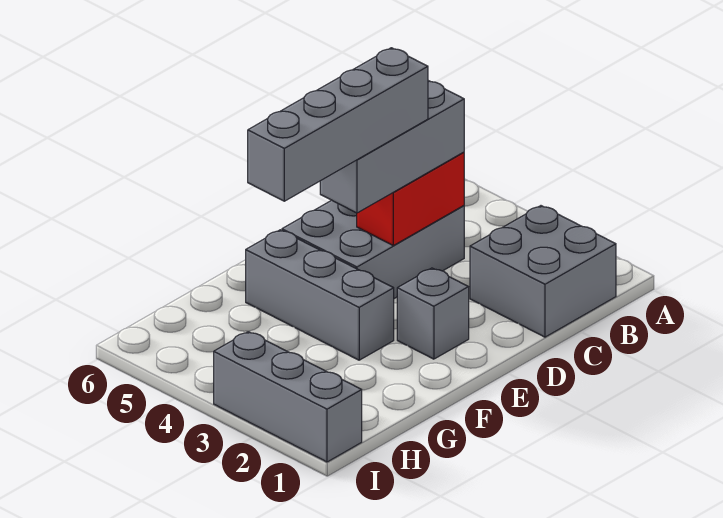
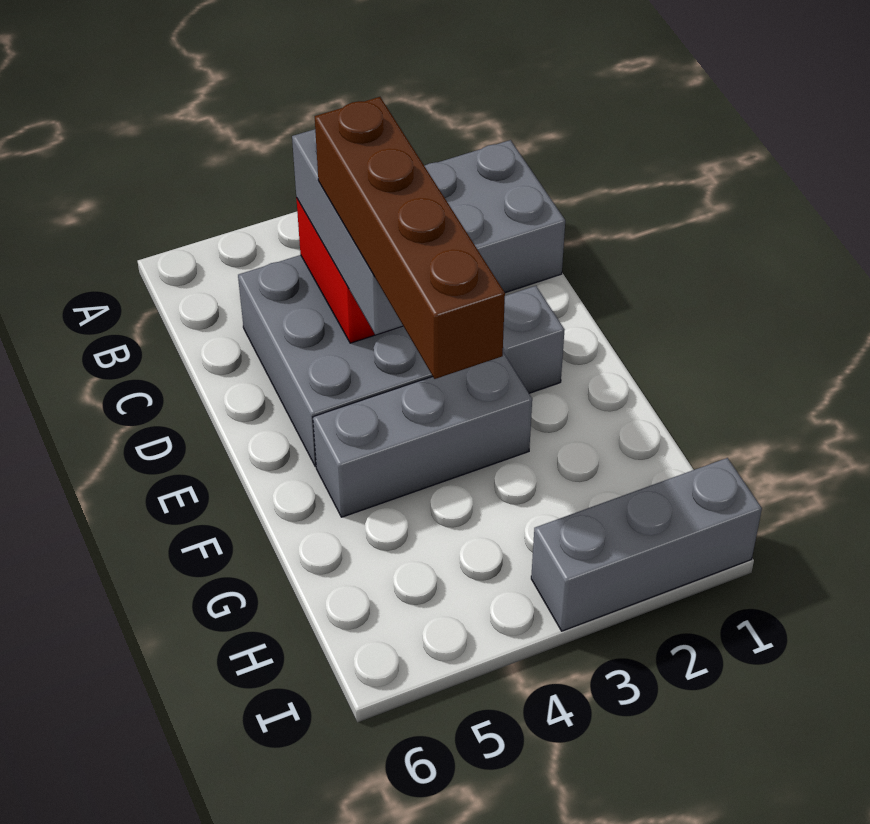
grey 1x4 brick [248,48,428,201] -> brown 1x4 brick [315,97,505,379]

